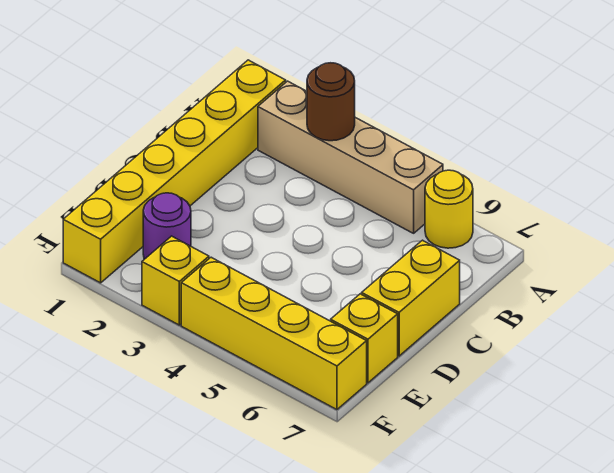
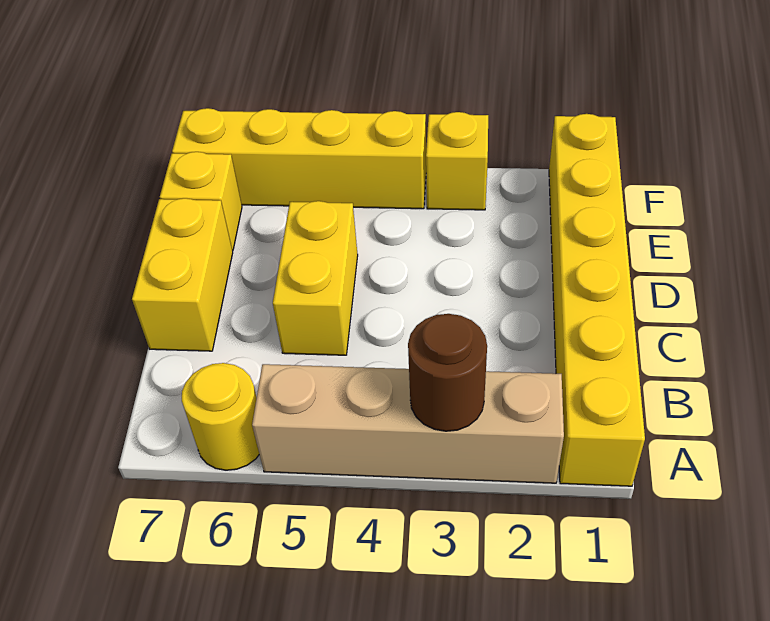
none -> yellow 1x2 brick [273,201,358,355]
purple 1x1 round brick [143,193,191,259] -> none

